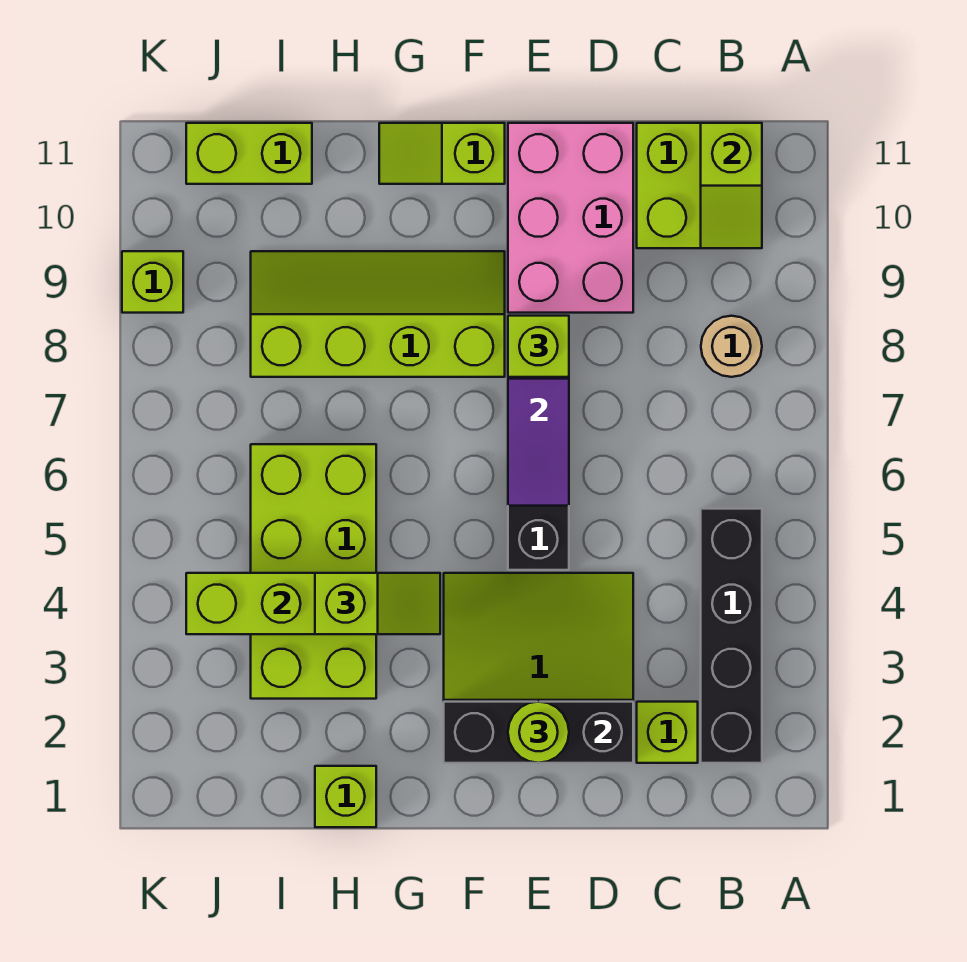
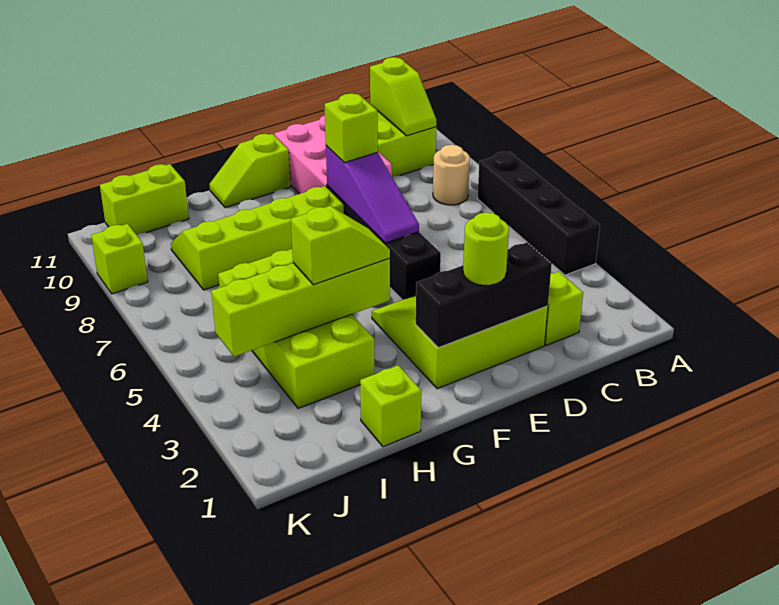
black 1x4 brick [701,509,762,763] -> black 1x4 brick moved to [478,152,600,275]

